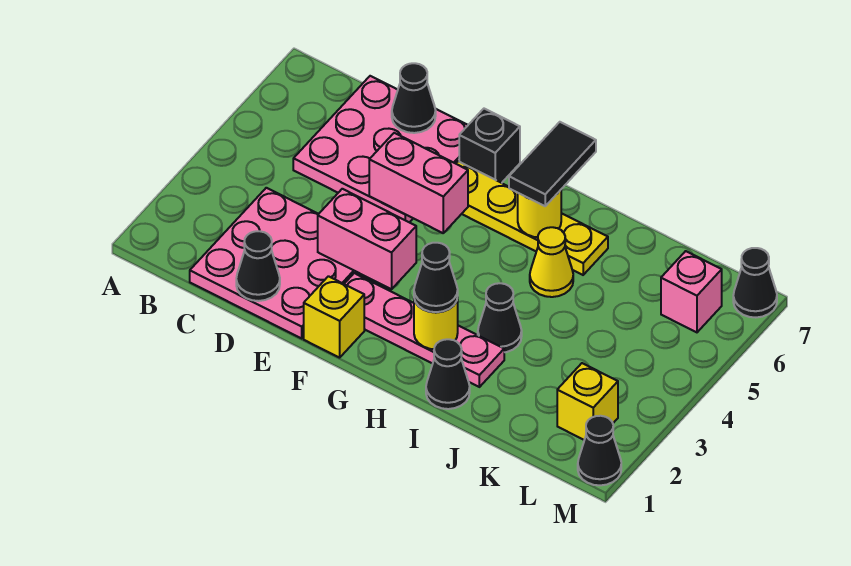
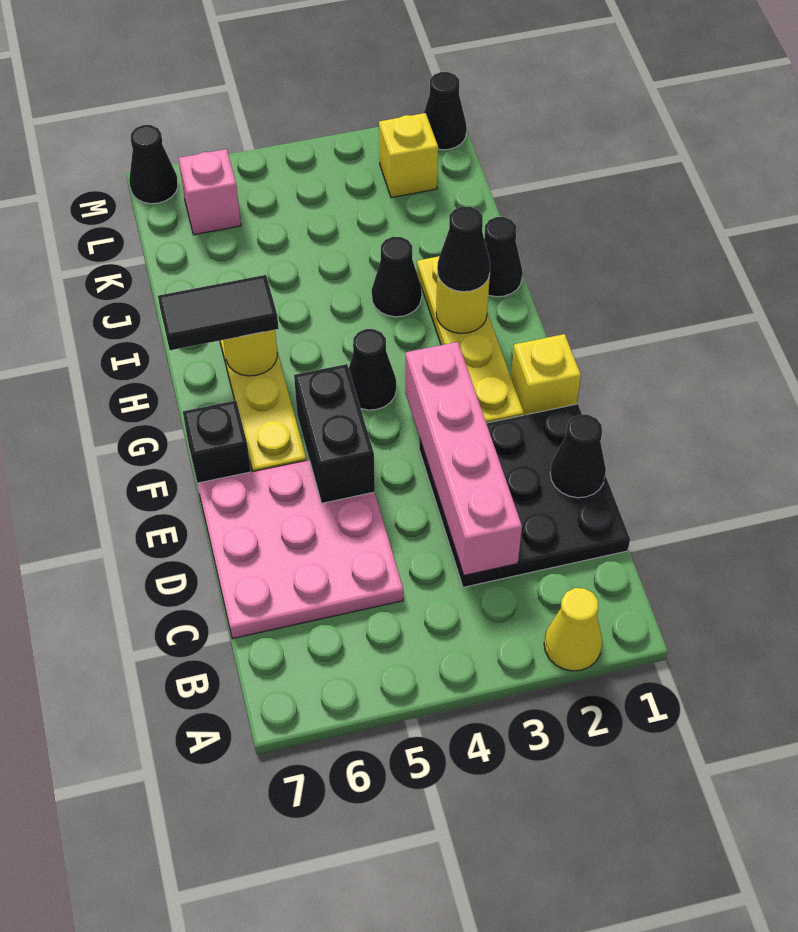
pink 3x3 plate [190,188,361,338] -> black 3x3 plate [419,404,630,587]
black 1x1 cone [392,63,436,133] -> black 1x1 cone moved to [349,329,396,410]
pink 1x2 brick [318,189,416,289] -> pink 1x4 brick [405,342,522,575]
pink 1x2 brick [369,133,468,233] -> black 1x2 brick [294,364,375,503]
pink 1x4 plate [344,273,504,387] -> yellow 1x4 plate [417,256,524,423]
yellow 1x1 cone [530,227,573,297] -> yellow 1x1 cone moved to [544,588,602,671]

